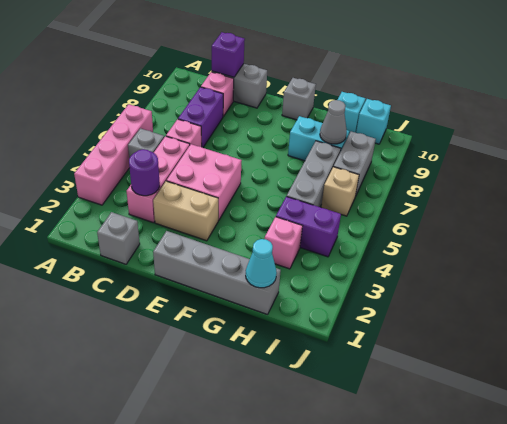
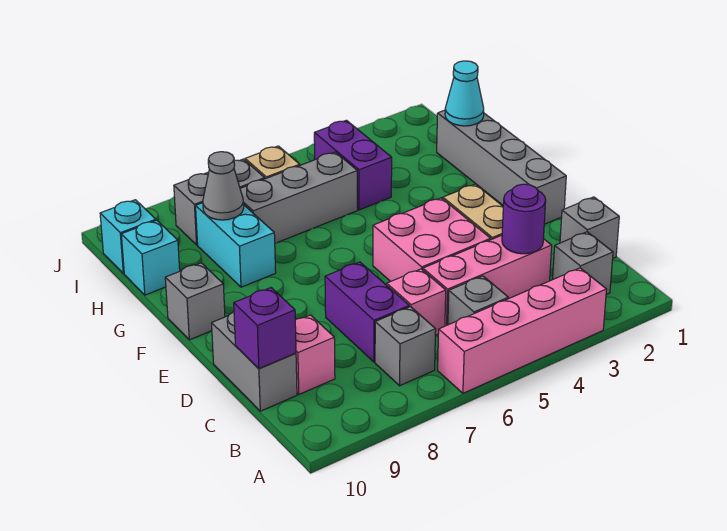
none -> grey 1x1 brick [553,232,613,295]
none -> grey 1x1 brick [375,307,436,386]
purple 1x2 brick [178,87,223,148] -> purple 1x2 brick turned to [325,262,409,362]
pink 1x1 brick [265,217,302,269] -> none

